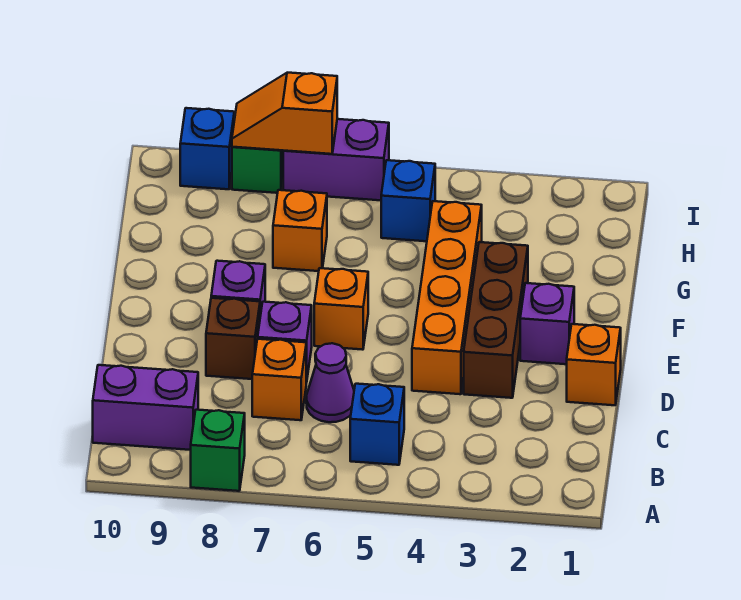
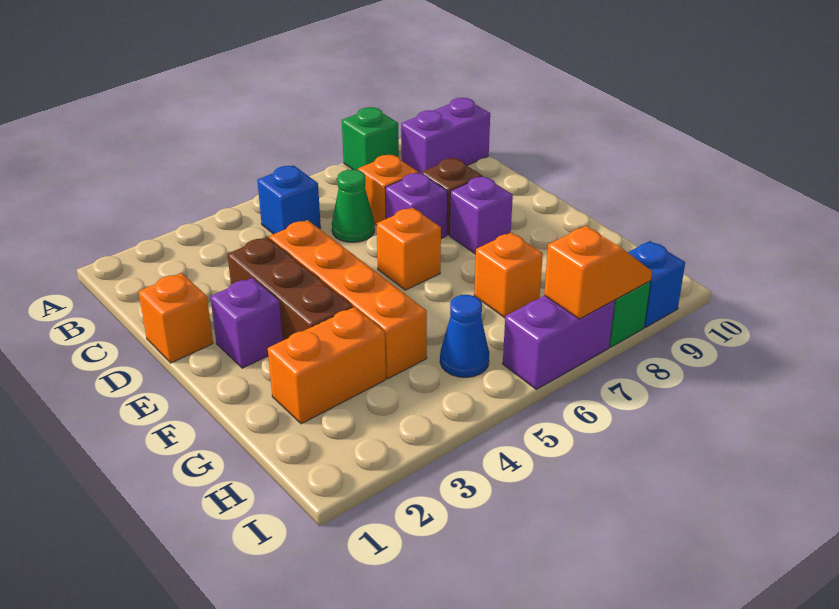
purple 1x1 cone [306,343,354,422] -> green 1x1 cone [332,169,375,242]
none -> orange 1x2 brick [268,307,386,424]
blue 1x1 brick [381,160,435,241] -> blue 1x1 cone [440,295,489,378]

